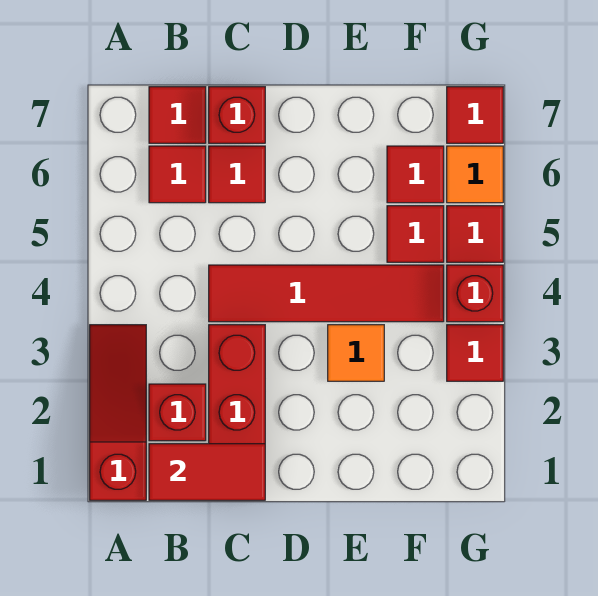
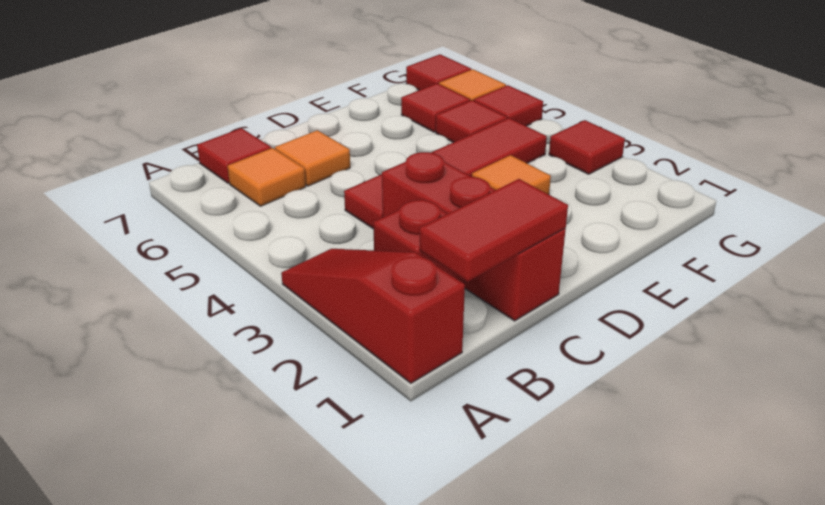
red 1x1 tile [149,146,206,203] -> orange 1x1 tile [228,148,306,206]
red 1x1 tile [209,146,265,203] -> orange 1x1 tile [275,130,350,186]
red 1x1 brick [209,87,265,143] -> none
red 1x1 brick [447,265,503,322] -> none

